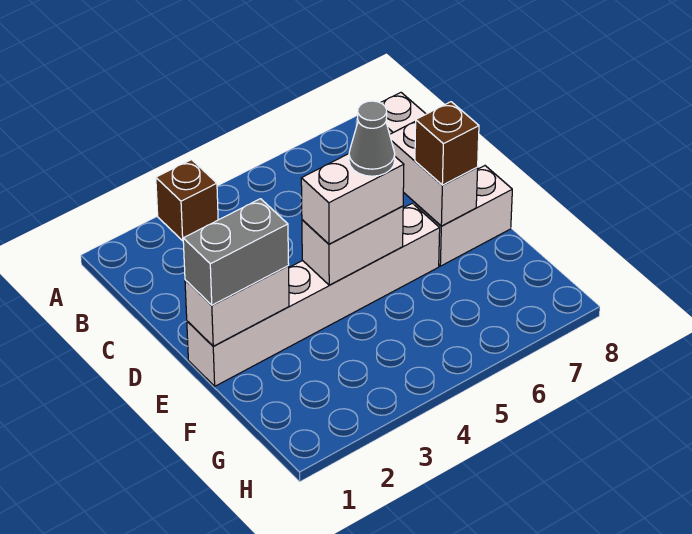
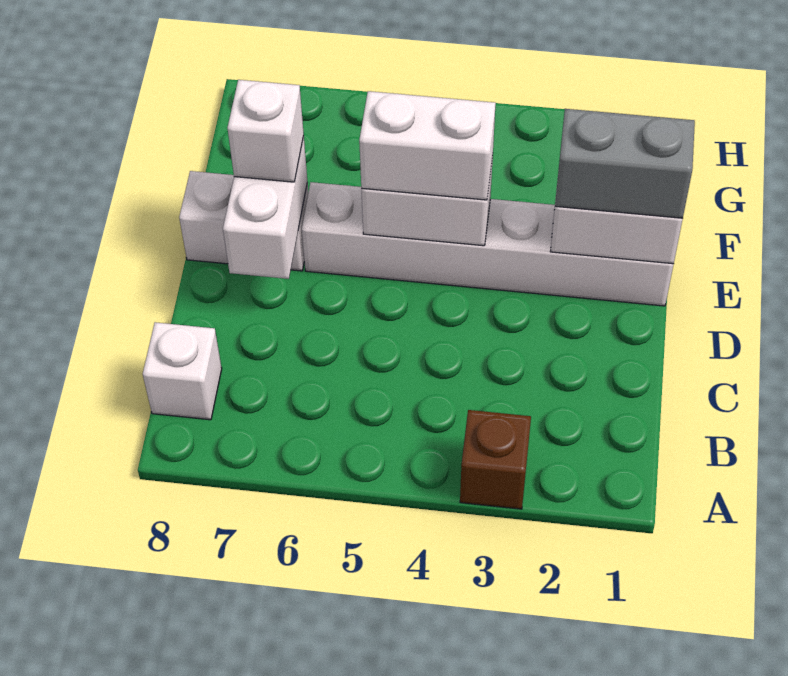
grey 1x1 cone [349,101,395,176] -> none
brown 1x1 brick [415,102,479,185] -> white 1x1 brick [227,80,304,182]

